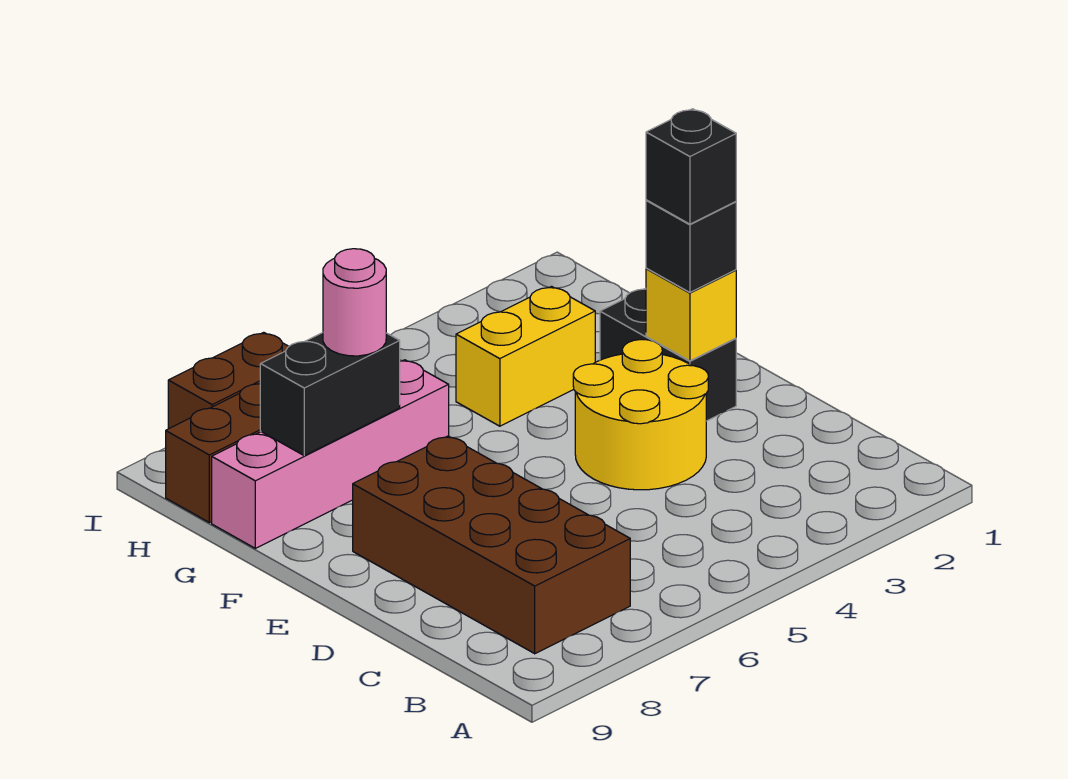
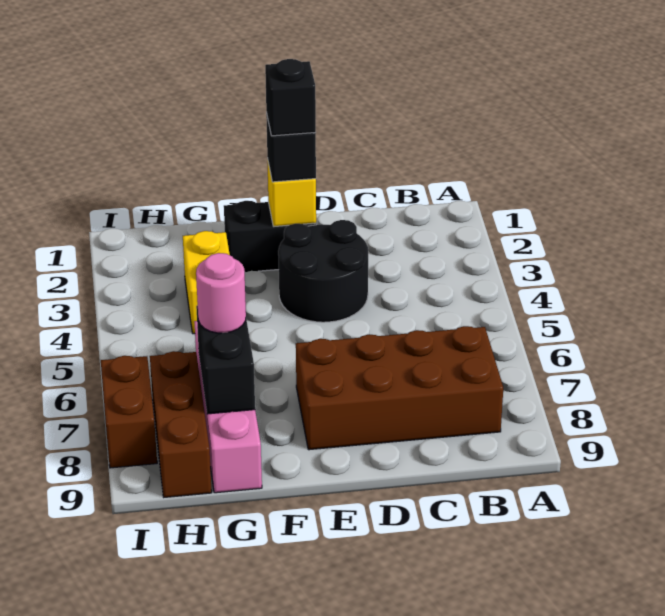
yellow 2x2 round brick [573,339,708,490] -> black 2x2 round brick [278,220,368,322]

